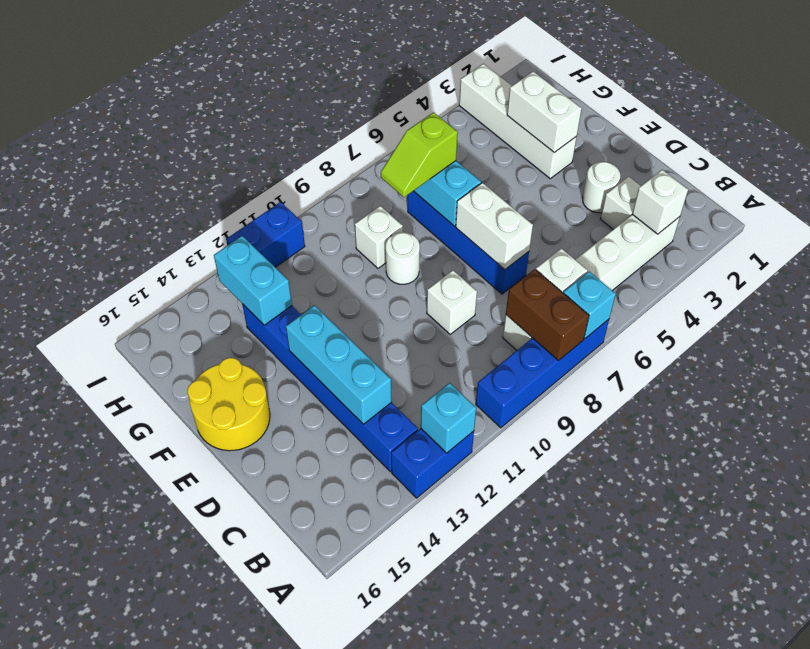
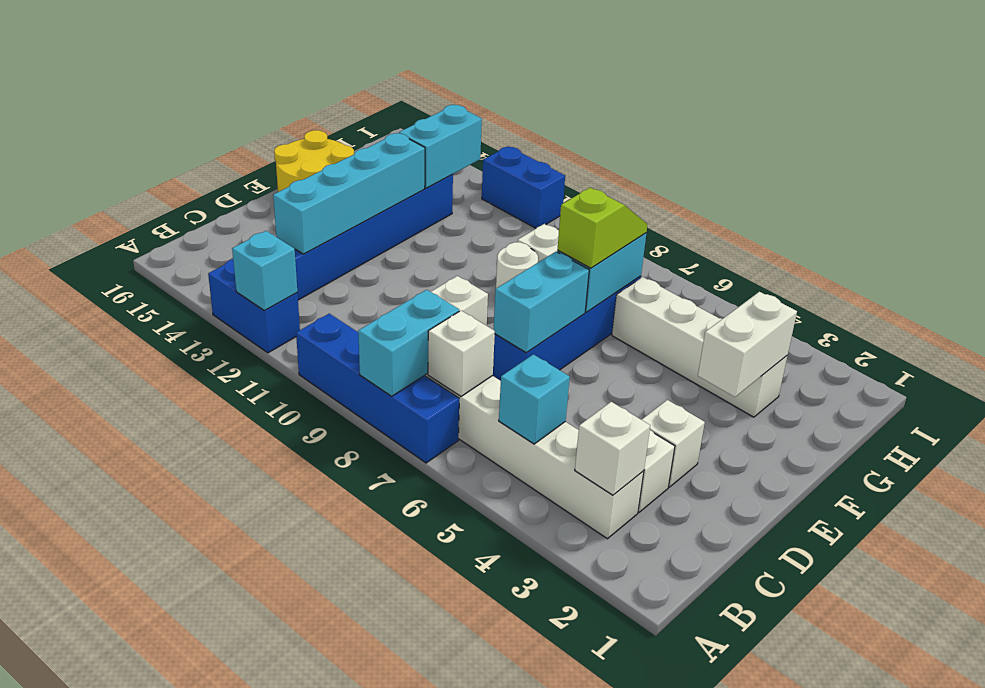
cyan 1x1 brick [563,272,616,339] -> cyan 1x1 brick moved to [499,354,570,444]
brown 1x2 brick [506,269,589,360] -> cyan 1x2 brick [358,290,459,396]
cyan 1x3 brick [286,305,392,424] -> cyan 1x4 brick [273,133,425,254]
white 1x1 round brick [582,162,620,213] -> white 1x1 brick [642,400,705,487]
white 1x2 brick [456,183,533,270] -> cyan 1x2 brick [494,252,589,353]
white 1x4 brick [459,64,577,178] -> white 1x4 brick turned to [612,277,787,417]
lime 1x2 slope [381,112,458,197] -> lime 1x2 slope turned to [557,188,648,268]

